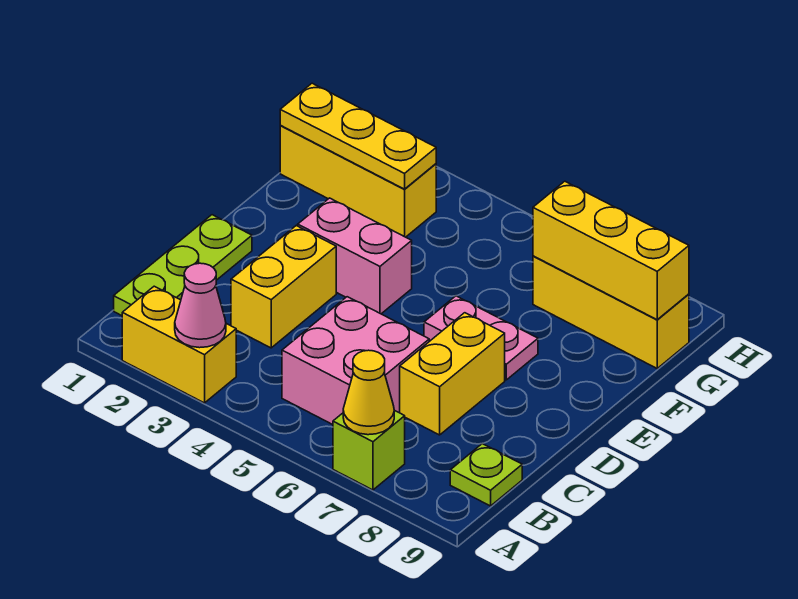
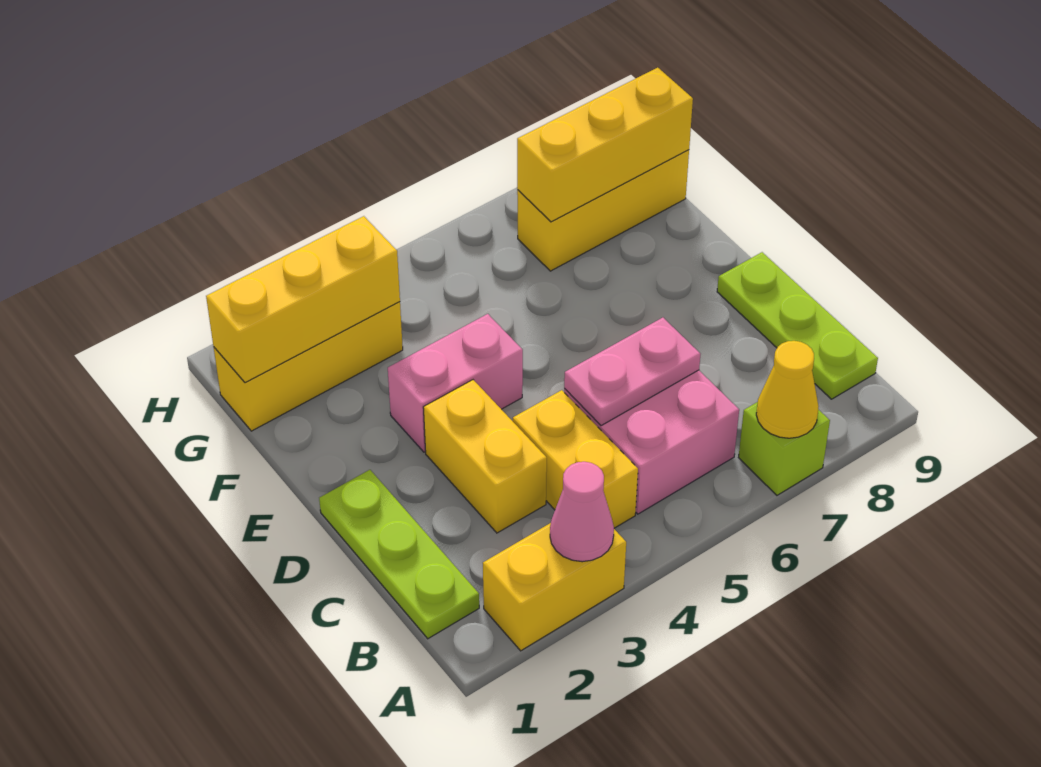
lime 1x1 plate [450,444,522,506] -> lime 1x3 plate [717,252,878,399]
yellow 1x2 brick [400,313,505,435] -> yellow 1x2 brick moved to [513,390,638,528]
pink 1x2 plate [424,296,538,380] -> pink 1x2 plate moved to [564,318,700,426]
yellow 1x3 plate [280,83,436,189] -> yellow 1x3 brick [206,216,400,383]

